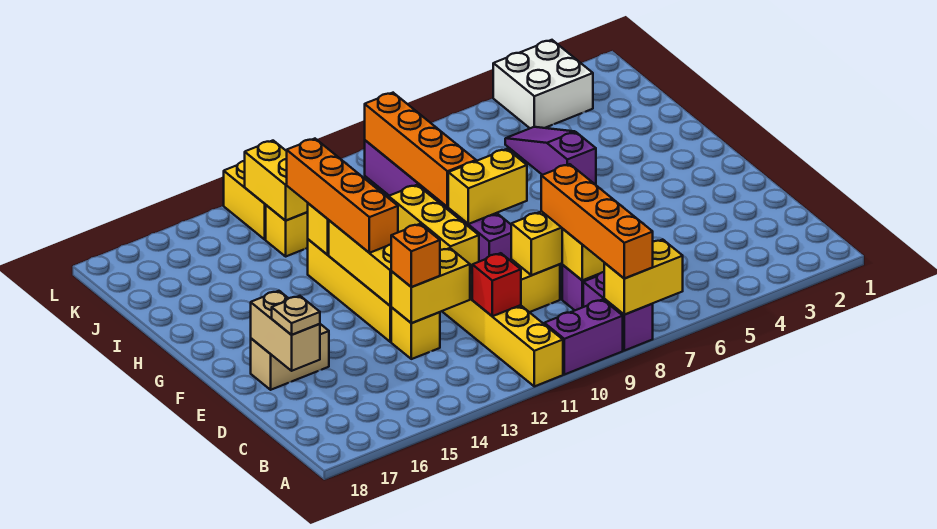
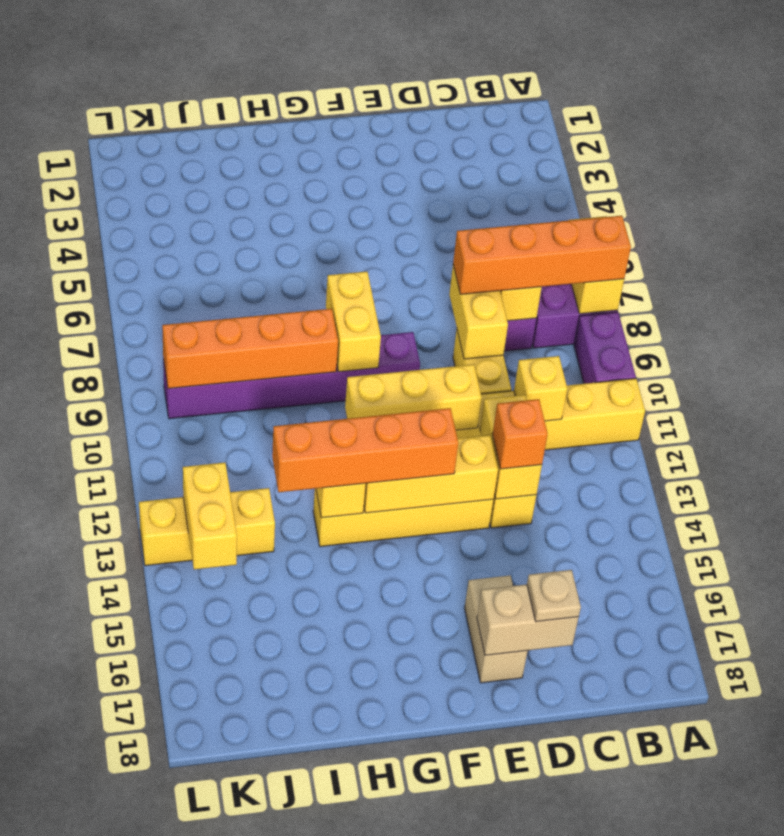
red 1x1 brick [472,253,521,316] -> yellow 1x1 brick [514,356,567,421]
purple 1x3 slope [505,127,596,184] -> none
yellow 1x2 brick [245,141,308,221] -> yellow 1x2 brick turned to [183,462,237,569]
white 2x2 brick [493,40,593,128] -> none

